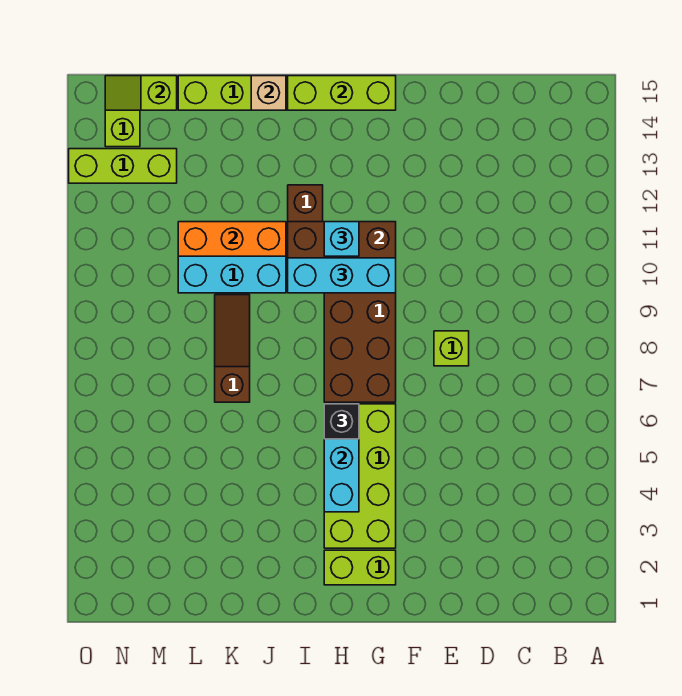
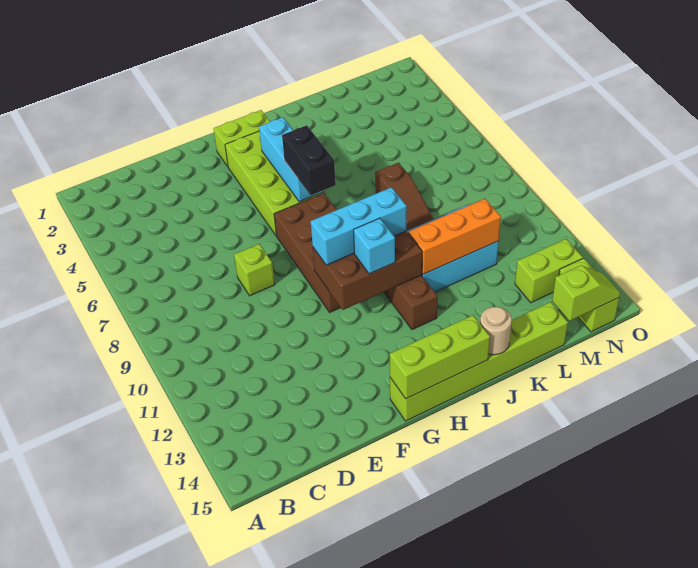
black 1x1 brick [324,404,359,439] -> black 1x2 brick [282,125,336,195]
tan 1x1 brick [251,76,286,110] -> tan 1x1 round brick [480,307,512,355]
lime 1x3 brick [69,149,177,183] -> lime 1x2 brick [515,239,583,303]

